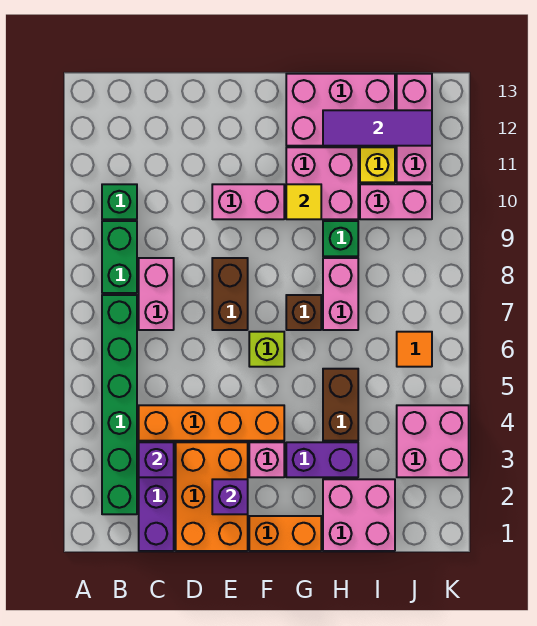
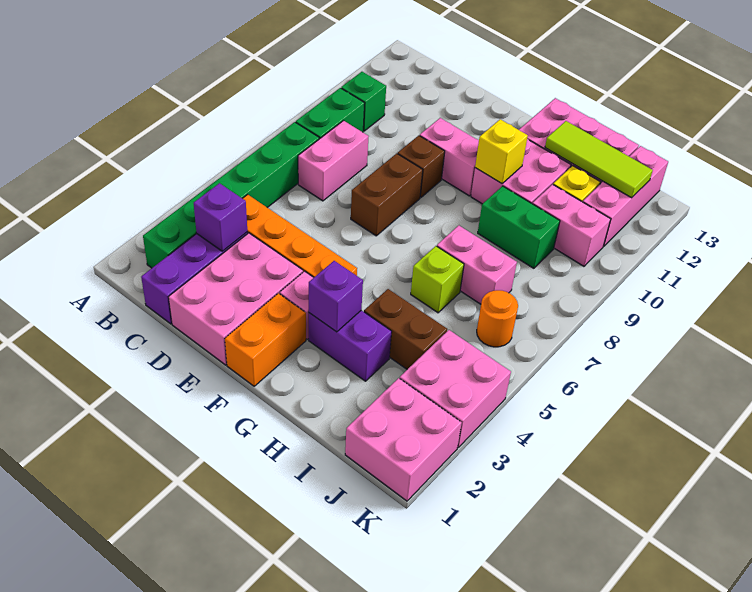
orange 2x3 brick [176,442,248,551] -> pink 2x3 brick [169,233,303,365]
purple 1x1 brick [212,479,248,514] -> purple 1x1 brick moved to [309,261,363,332]
orange 1x2 brick [249,516,321,551] -> orange 1x2 brick turned to [225,293,306,386]
lime 1x1 brick [249,332,284,367] -> lime 1x1 brick moved to [411,246,464,313]
brown 1x1 brick [286,295,321,330] -> brown 1x1 brick moved to [398,135,445,197]
yellow 1x1 tile [286,184,321,219] -> yellow 1x1 brick [475,119,528,184]
pink 2x2 brick [323,479,395,551] -> pink 2x2 brick moved to [345,378,462,501]
brown 1x2 brick [323,369,358,441] -> brown 1x2 brick turned to [364,289,447,369]
pink 1x2 brick [323,258,358,330] -> pink 1x2 brick turned to [437,225,517,304]
green 1x1 brick [323,221,358,256] -> green 1x2 brick [478,186,560,268]
purple 1x3 tile [323,110,432,146] -> lime 1x3 tile [545,121,653,198]
orange 1x1 tile [397,332,432,367] -> orange 1x1 round brick [477,290,518,347]

